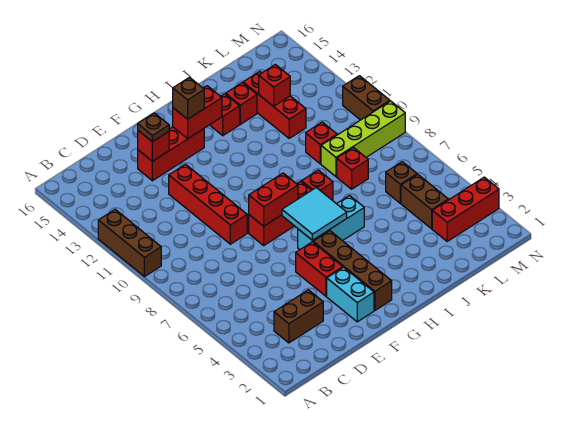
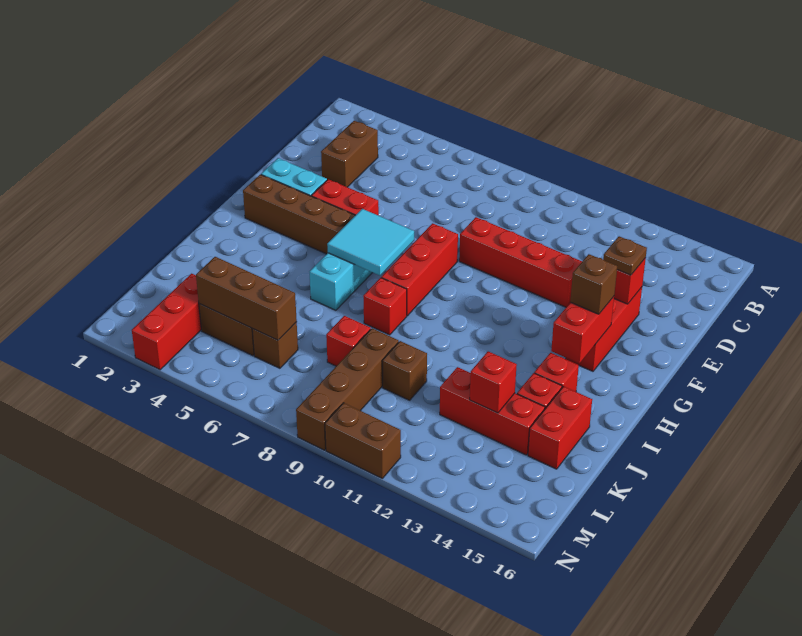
brown 1x3 brick [98,210,161,277] -> brown 1x3 brick moved to [196,257,297,340]
red 1x2 brick [249,173,298,226] -> red 1x2 brick moved to [528,386,592,469]
lime 1x4 brick [321,101,405,176] -> brown 1x4 brick [296,328,399,450]
red 1x1 brick [306,122,337,164] -> brown 1x1 brick [382,341,427,400]

